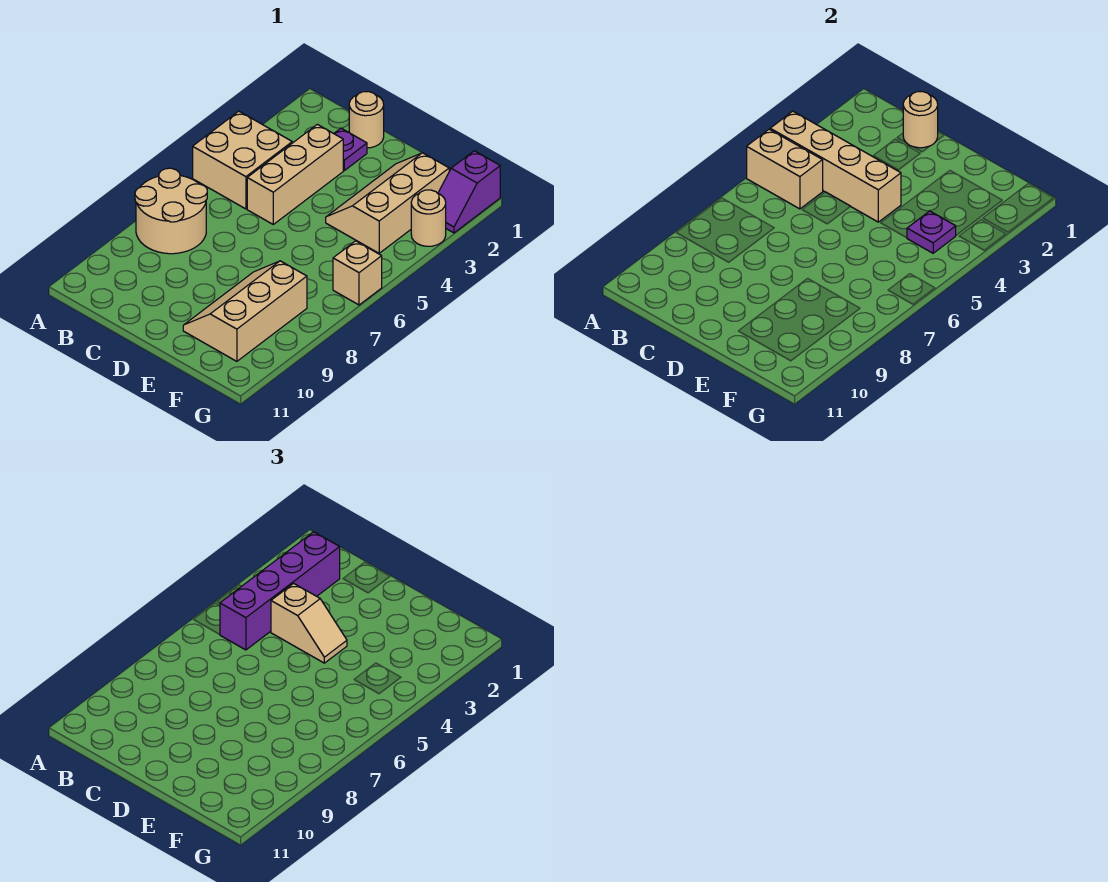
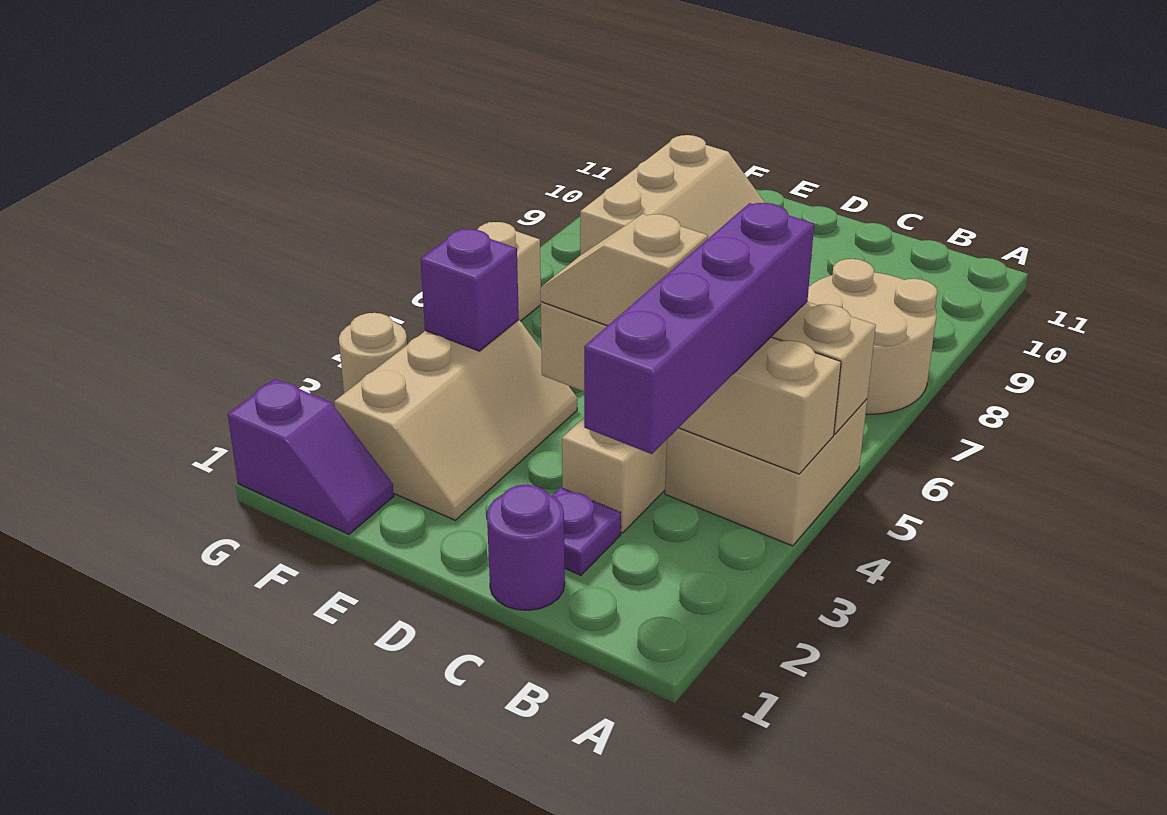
tan 1x1 round brick [349,91,384,148] -> purple 1x1 round brick [487,485,565,610]
tan 1x1 round brick [903,91,938,148] -> none
purple 1x1 plate [907,211,956,253] -> purple 1x1 brick [420,229,519,351]
purple 1x2 slope [438,151,500,233] -> purple 1x2 slope turned to [228,379,394,534]

